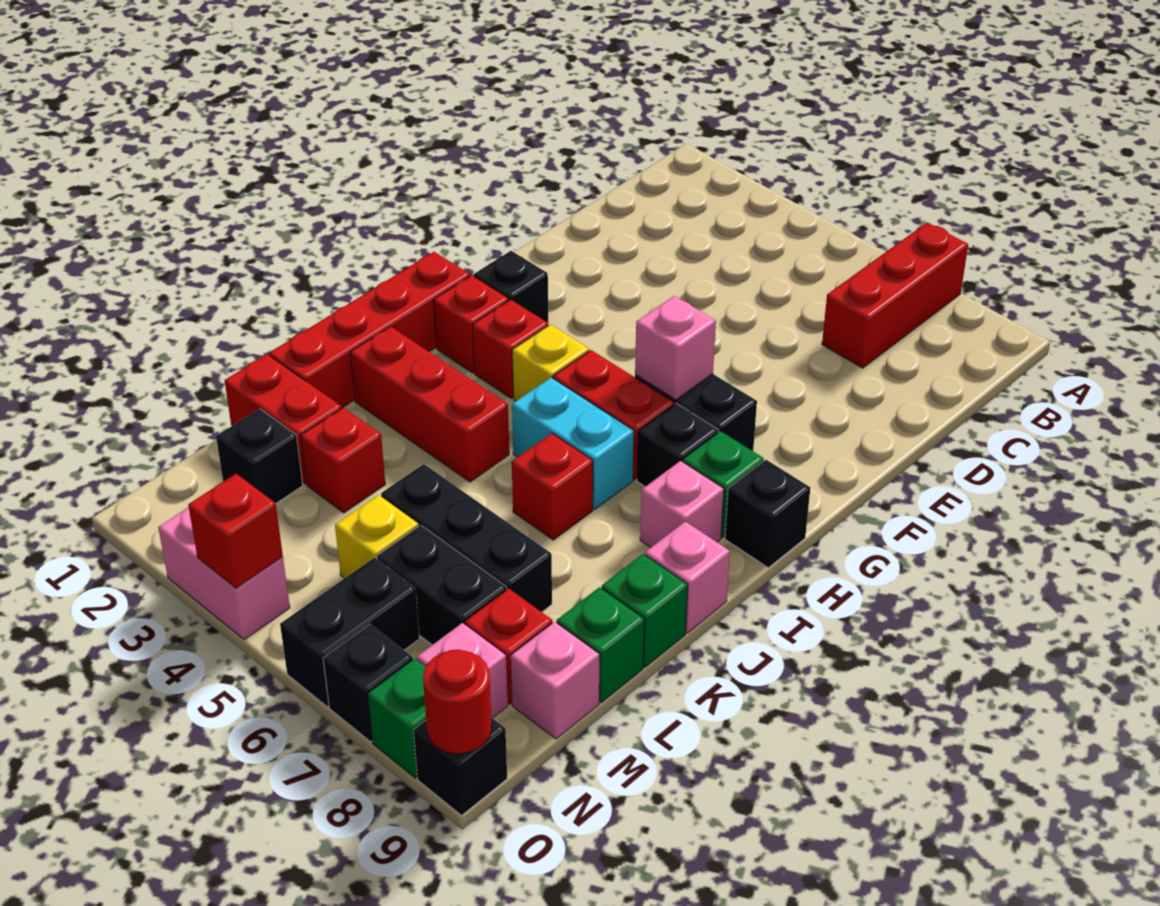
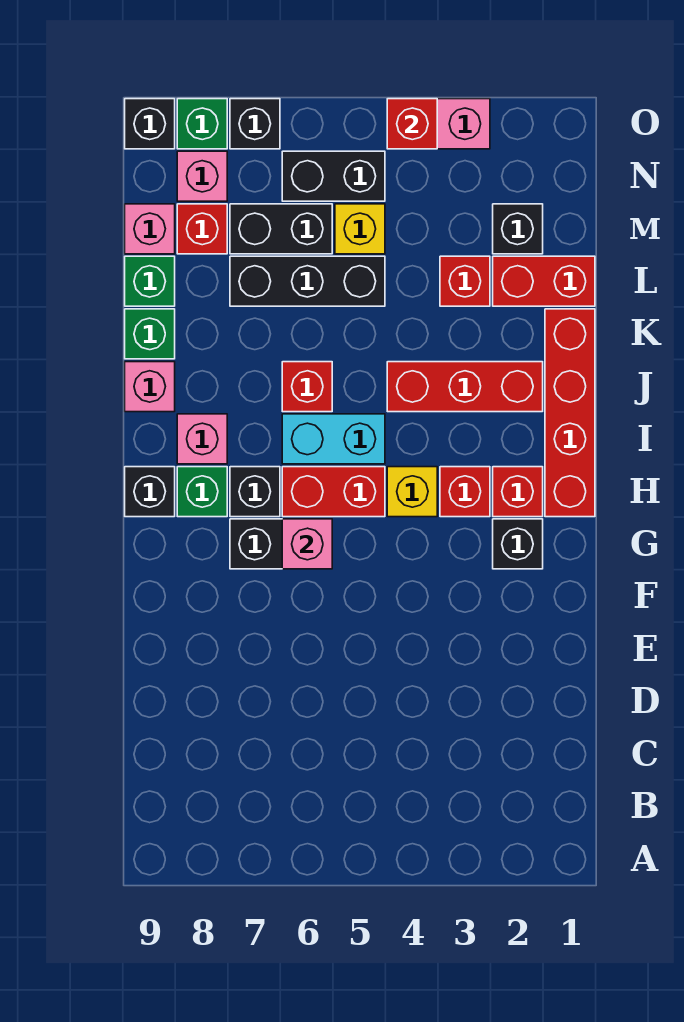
red 1x3 brick [822,222,968,368] -> none
black 1x2 brick [280,558,420,707] -> black 1x2 brick turned to [282,151,385,201]
red 1x1 round brick [423,650,492,754] -> none

